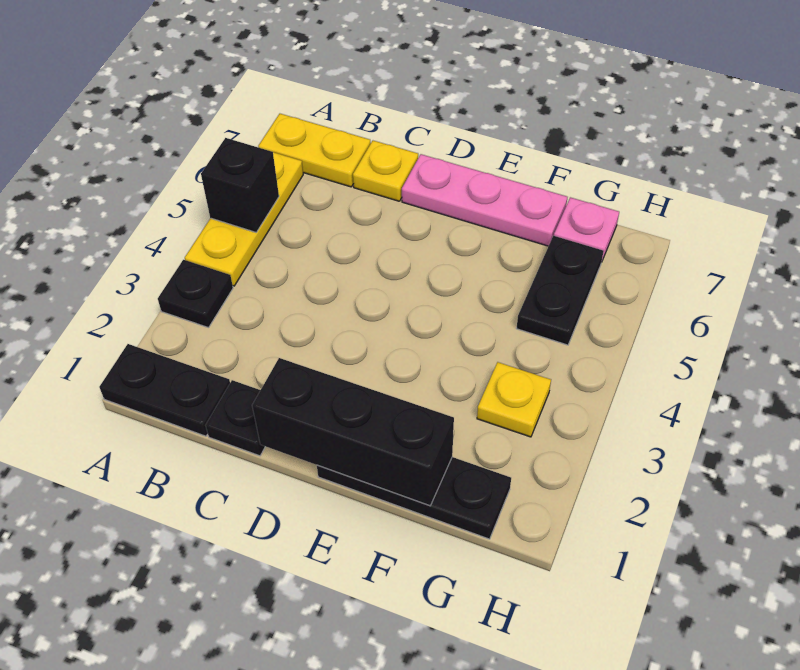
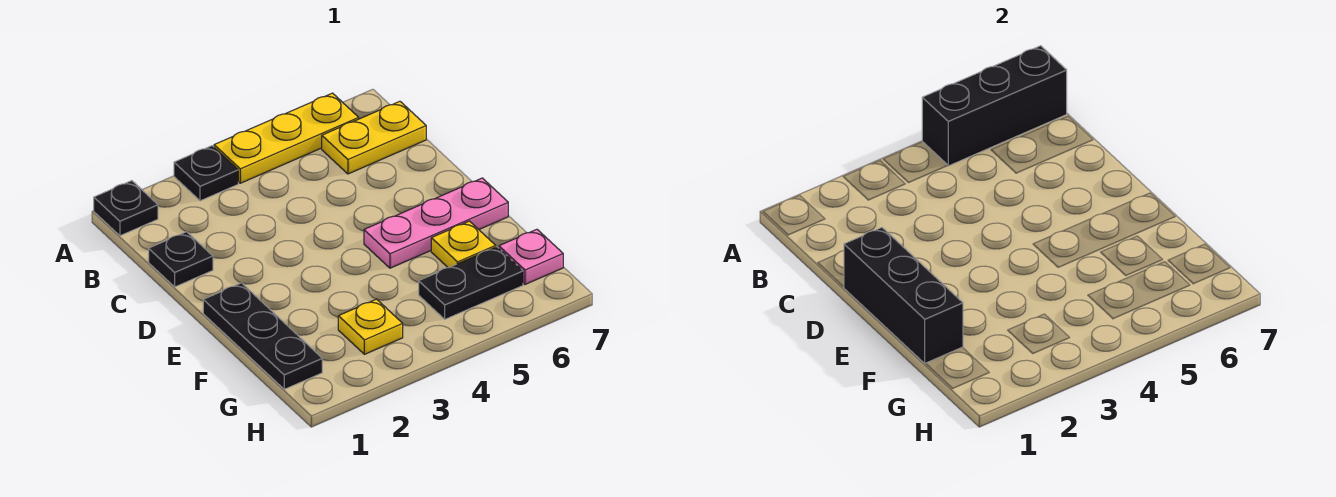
black 1x2 plate [99,344,230,436] -> black 1x1 plate [94,181,158,236]
black 1x1 brick [201,138,279,232] -> black 1x3 brick [922,46,1067,166]
yellow 1x2 plate [258,114,371,187] -> yellow 1x2 plate turned to [322,101,426,174]
yellow 1x1 plate [353,141,418,201] -> yellow 1x1 plate moved to [431,221,496,268]
pink 1x3 plate [402,154,567,246] -> pink 1x3 plate turned to [364,178,508,268]

